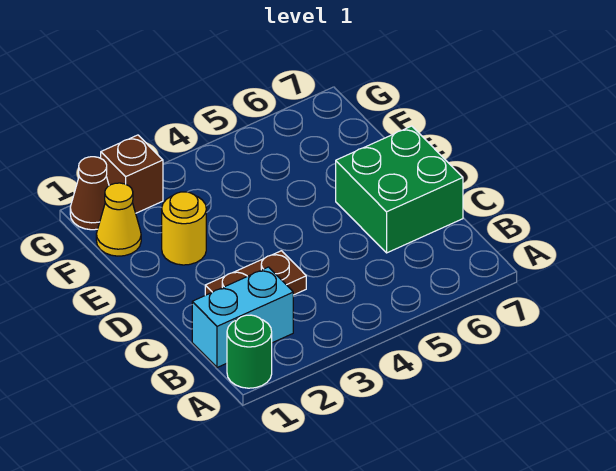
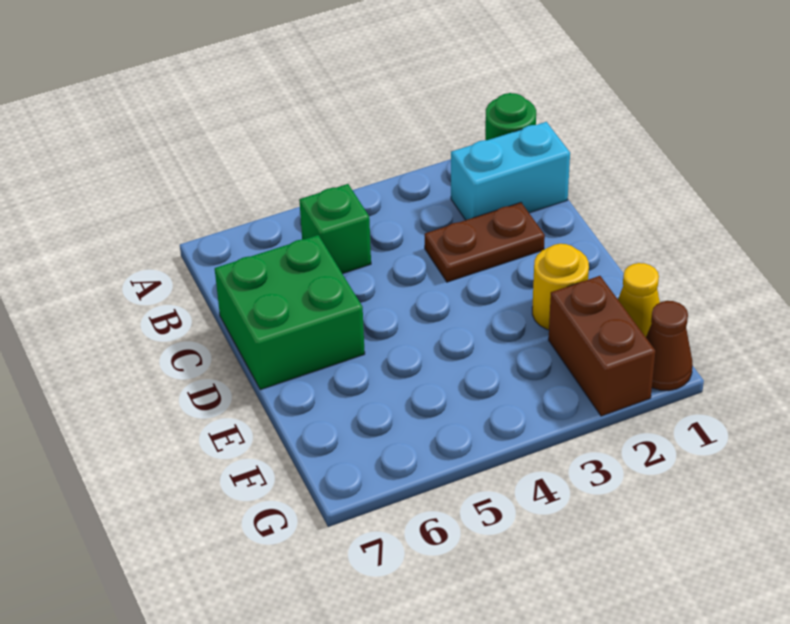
none -> green 1x1 brick [299,184,371,274]
brown 1x1 brick [101,135,163,213] -> brown 1x2 brick [548,276,655,416]

